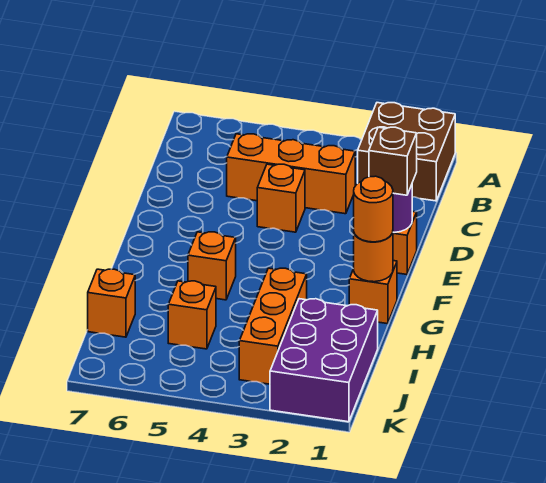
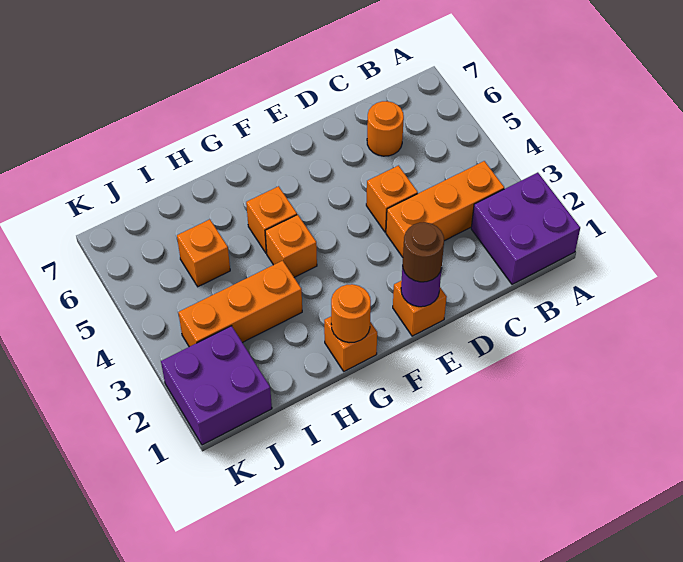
brown 2x2 brick [358,103,455,201] -> purple 2x2 brick [471,173,580,284]
orange 1x3 brick [227,134,355,214] -> orange 1x3 brick turned to [386,161,504,257]
brown 1x1 brick [369,127,417,195] -> brown 1x1 round brick [403,222,444,282]
orange 1x1 round brick [354,176,393,242] -> orange 1x1 round brick moved to [367,101,404,156]
purple 2x3 brick [270,299,378,422] -> purple 2x2 brick [161,326,272,445]
orange 1x1 brick [88,269,135,337] -> orange 1x1 brick moved to [265,215,317,277]

